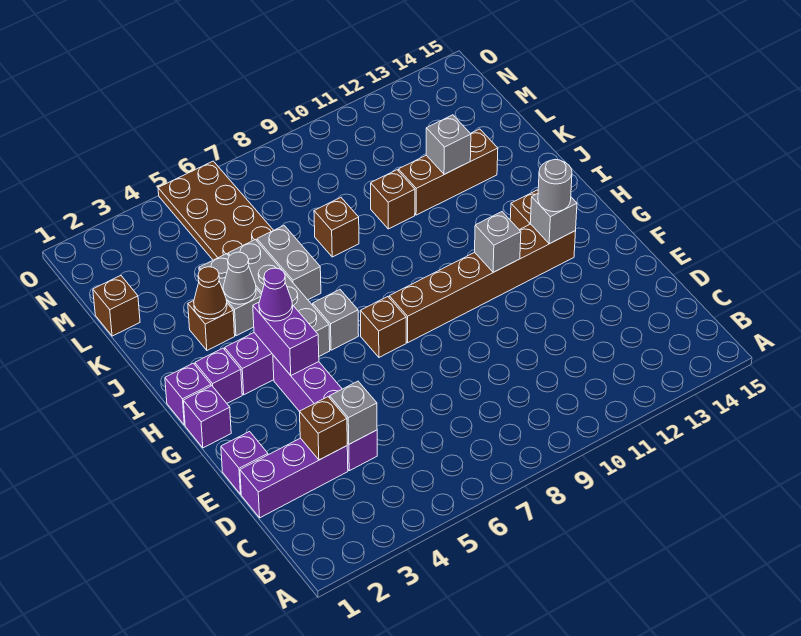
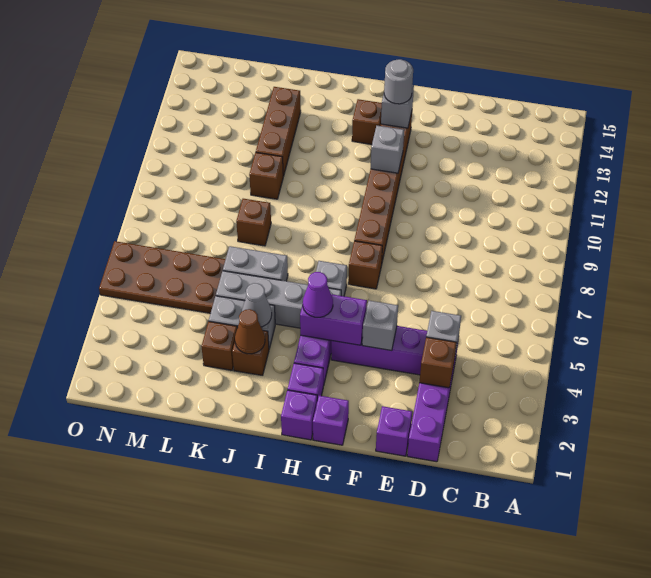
grey 1x1 brick [426,115,471,174] -> grey 1x1 brick moved to [362,300,398,351]
brown 1x1 brick [93,276,140,336] -> brown 1x1 brick moved to [201,321,237,370]

